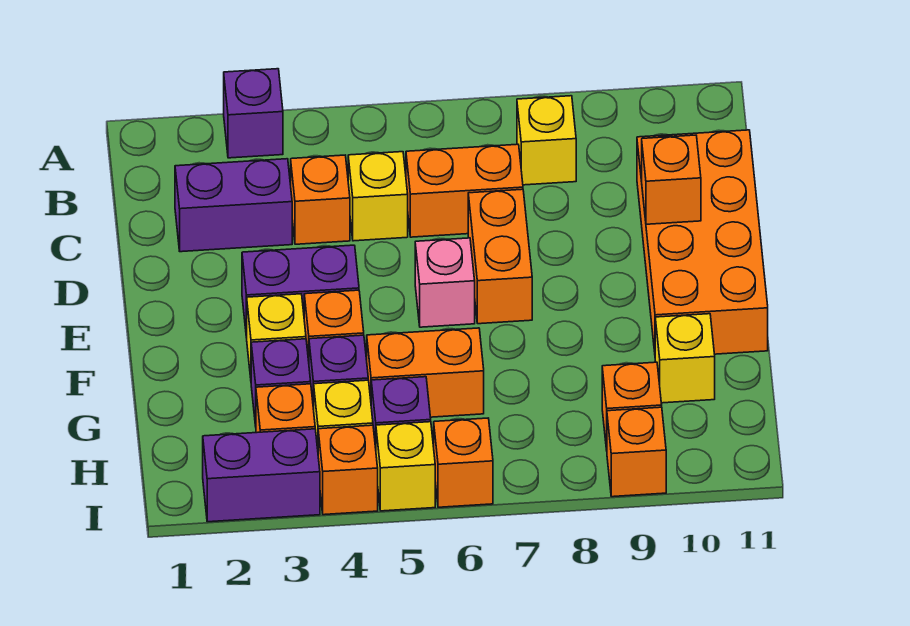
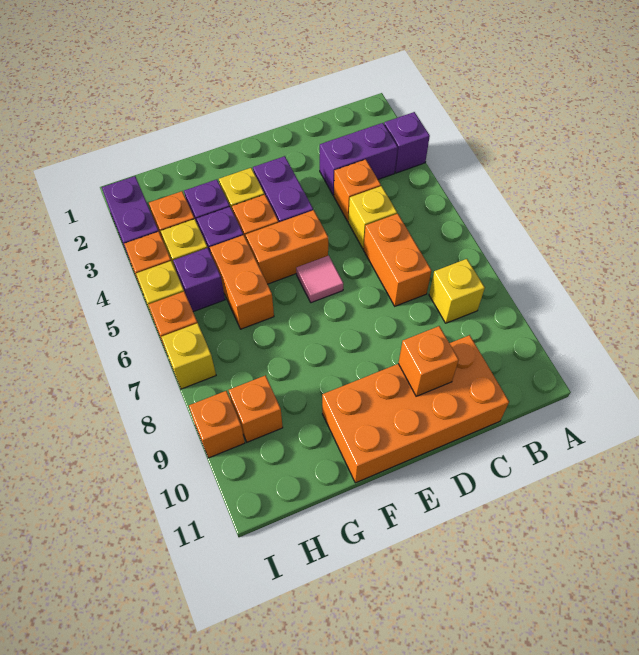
purple 1x2 brick [175,159,292,252] -> purple 1x2 brick turned to [320,123,398,195]
orange 1x2 brick [468,189,532,324] -> orange 1x2 brick moved to [246,210,328,284]
pink 1x1 brick [415,238,475,327] -> pink 1x1 tile [296,256,343,303]
yellow 1x1 brick [655,314,715,403] -> yellow 1x1 brick moved to [161,323,216,389]

